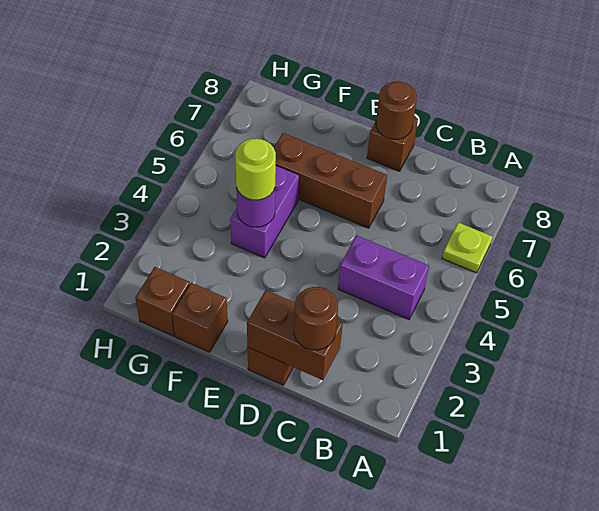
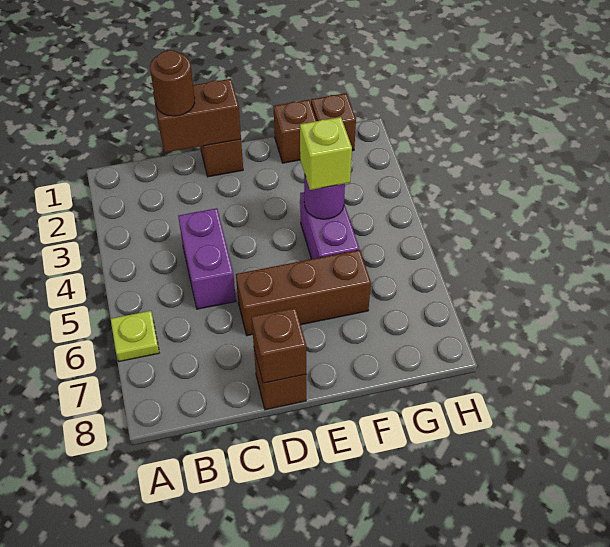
purple 1x2 brick [338,235,429,319] -> purple 1x2 brick turned to [178,208,236,309]
brown 1x1 round brick [376,82,417,139] -> brown 1x1 brick [252,308,306,383]
lime 1x1 round brick [235,139,276,200] -> lime 1x1 brick [300,117,352,190]

